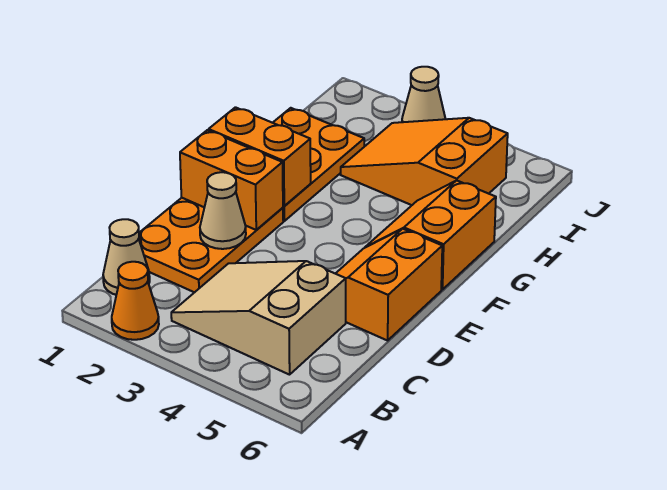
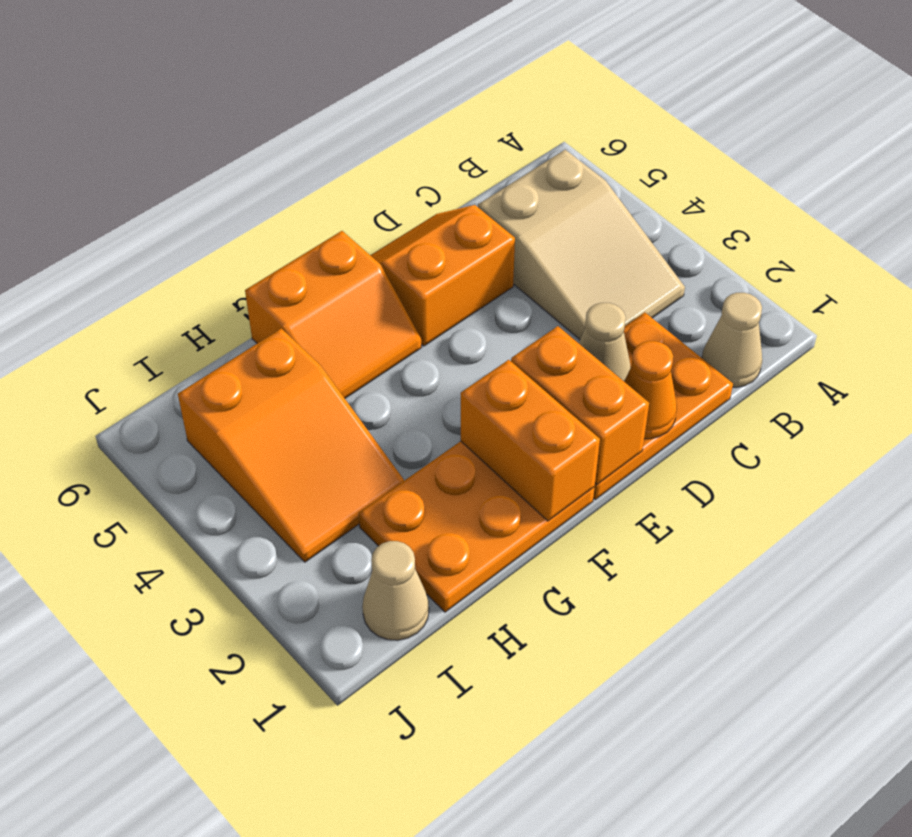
orange 1x1 cone [112,262,159,340] -> orange 1x1 cone moved to [624,341,677,439]
orange 2x2 slope [335,229,442,341] -> orange 2x2 slope turned to [371,205,515,346]
tan 1x1 cone [402,67,445,122] -> tan 1x1 cone moved to [362,541,429,640]

